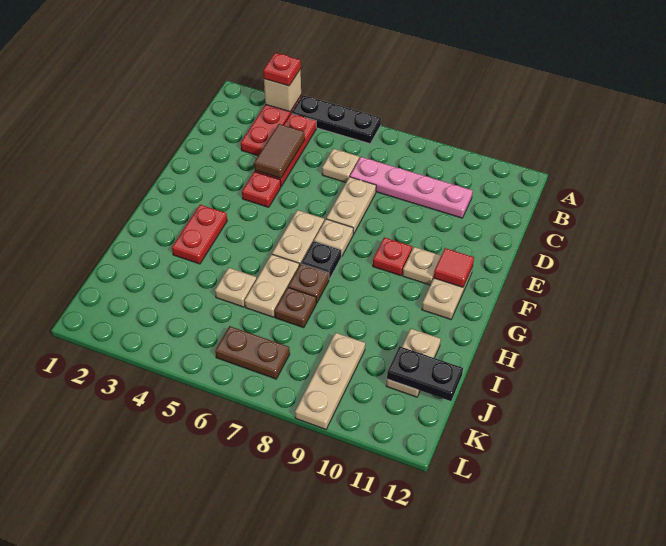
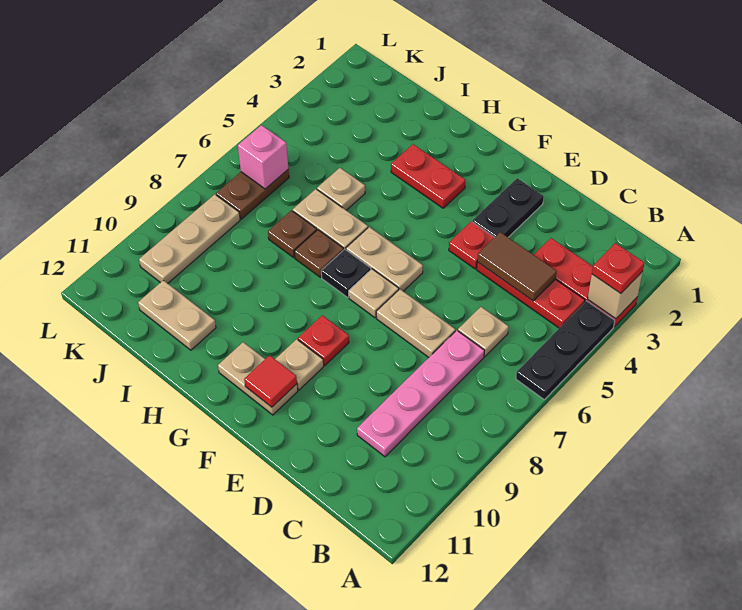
tan 1x3 plate [295,333,365,429] -> tan 1x3 plate turned to [139,194,240,283]
black 1x2 plate [387,346,463,401] -> black 1x2 plate moved to [472,178,544,237]
none -> pink 1x1 brick [238,125,288,189]

